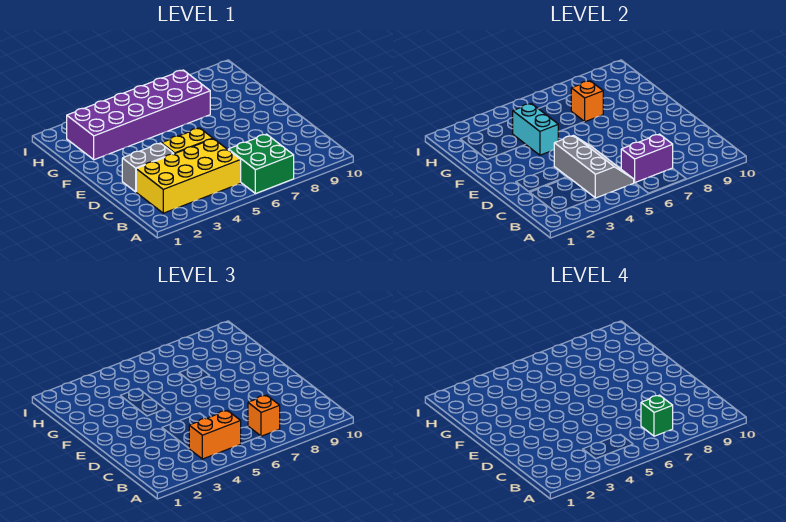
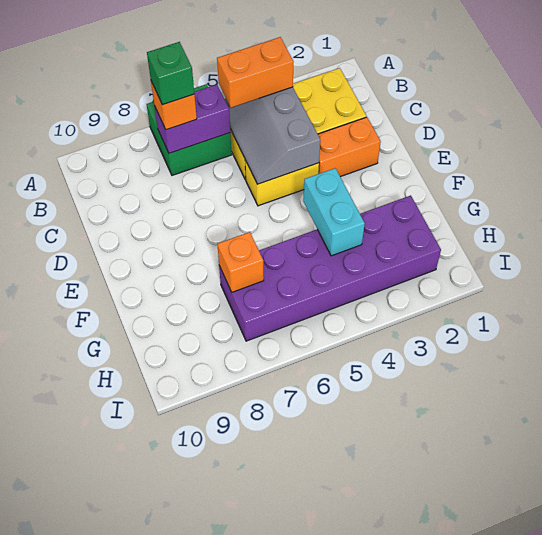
grey 1x2 brick [122,143,174,192] -> orange 1x2 brick [318,117,381,177]

